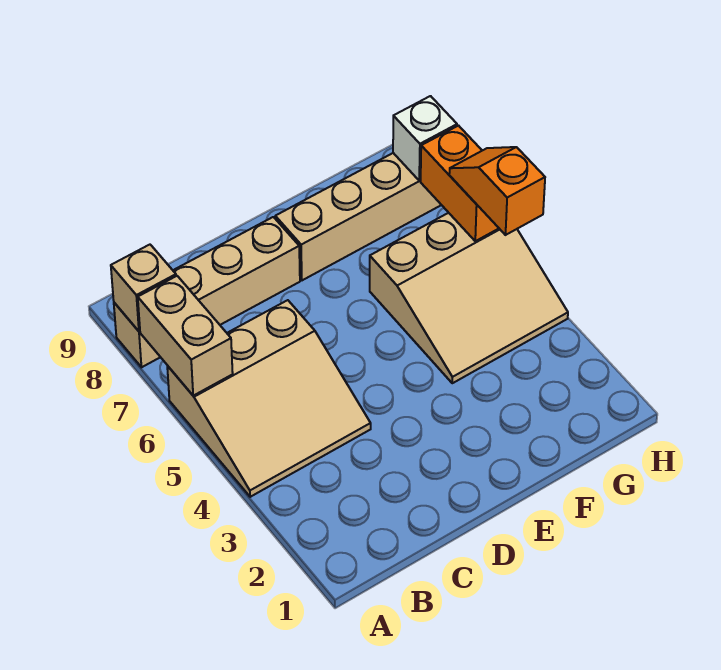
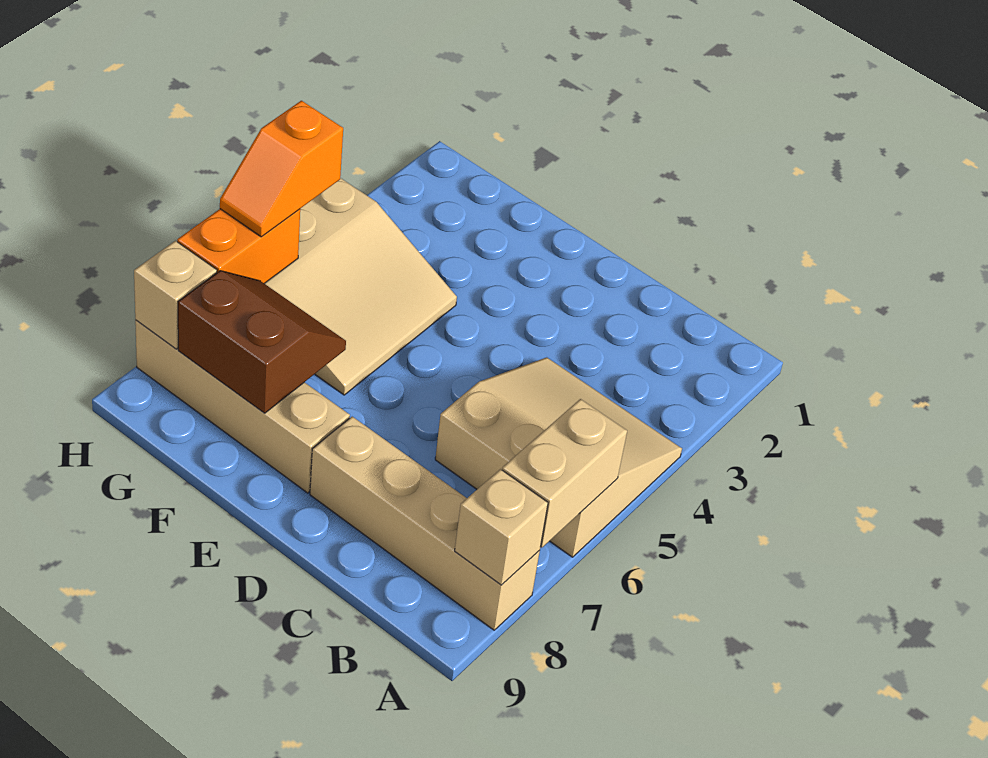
tan 3x3 slope [370,213,568,383] -> tan 3x3 slope turned to [265,178,457,395]
none -> brown 2x2 slope [178,271,346,413]
white 1x1 brick [393,96,457,181] -> tan 1x1 brick [134,241,217,349]

